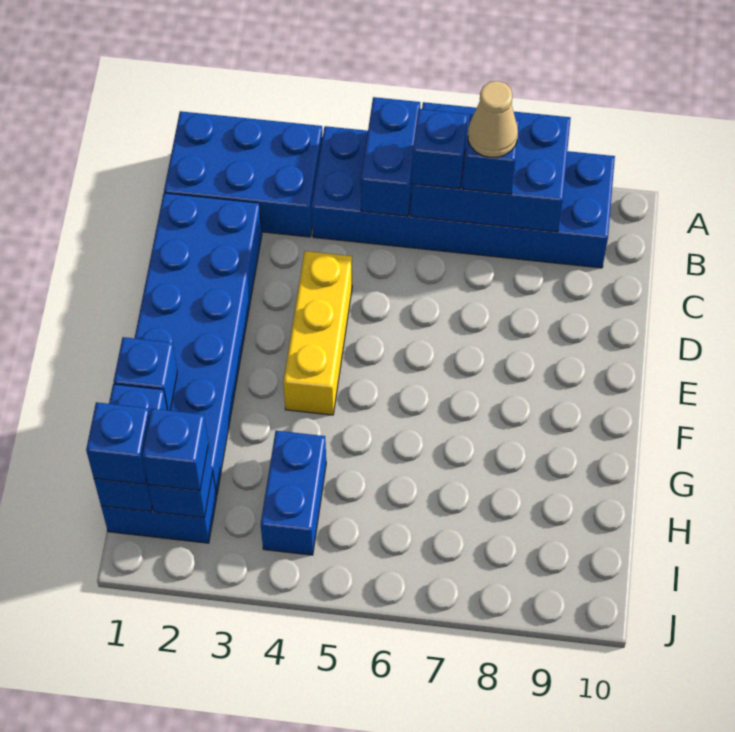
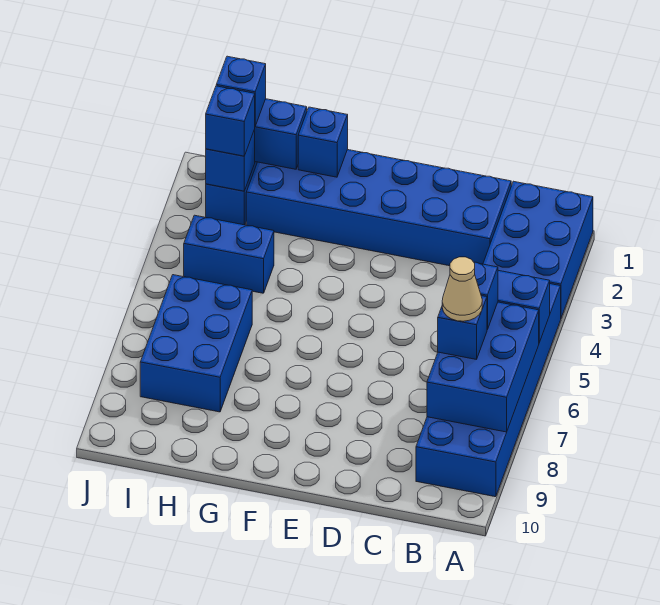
yellow 1x3 brick [283,251,352,415] -> none
none -> blue 2x3 brick [140,275,252,412]

